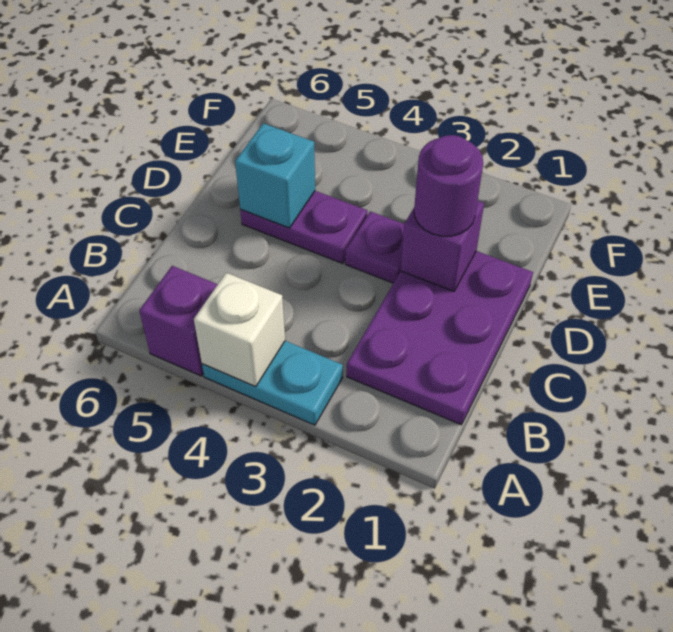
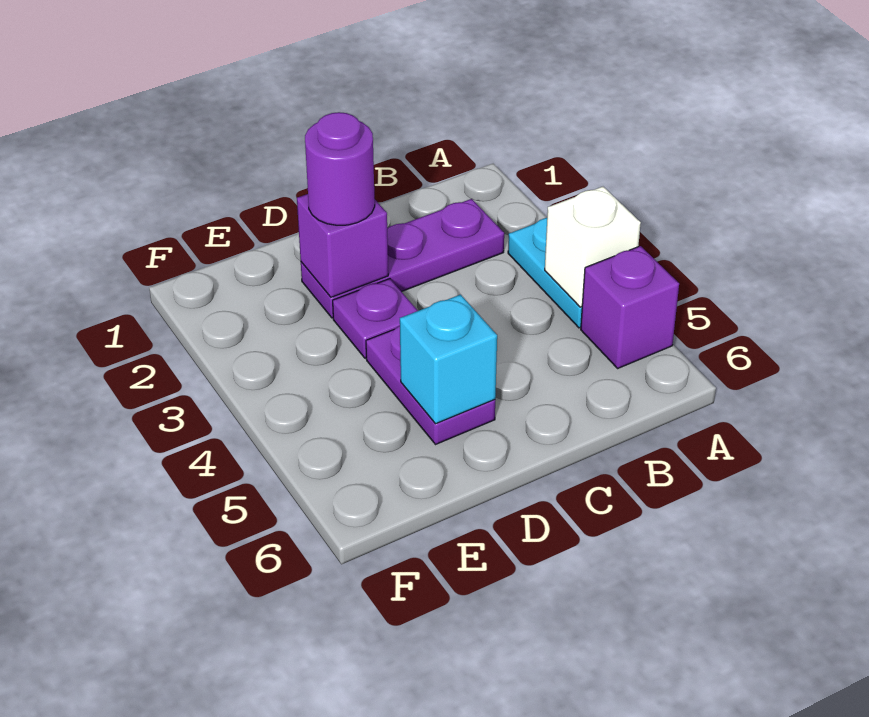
purple 2x3 plate [347,251,533,425] -> purple 1x3 plate [301,199,504,318]

